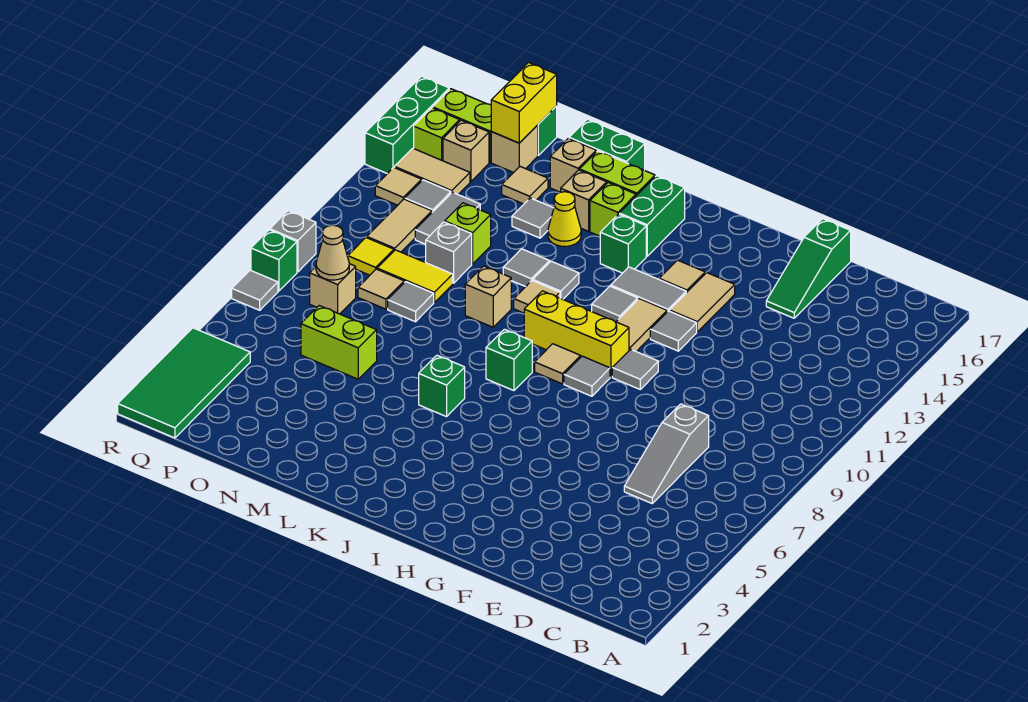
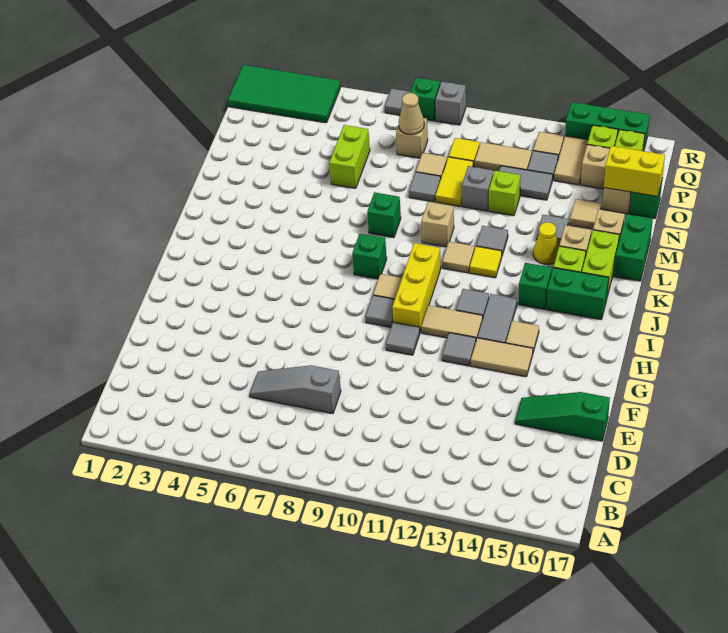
green 1x1 brick [419,355,465,417] -> green 1x1 brick moved to [367,192,401,238]
grey 1x1 tile [533,261,579,299] -> yellow 1x1 tile [470,246,502,278]

